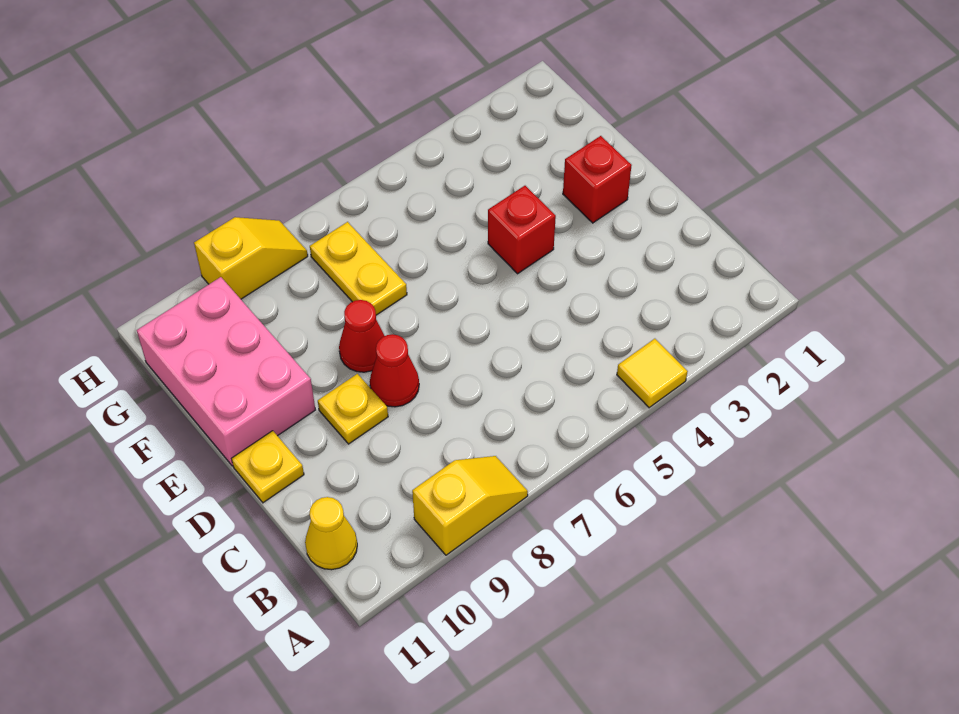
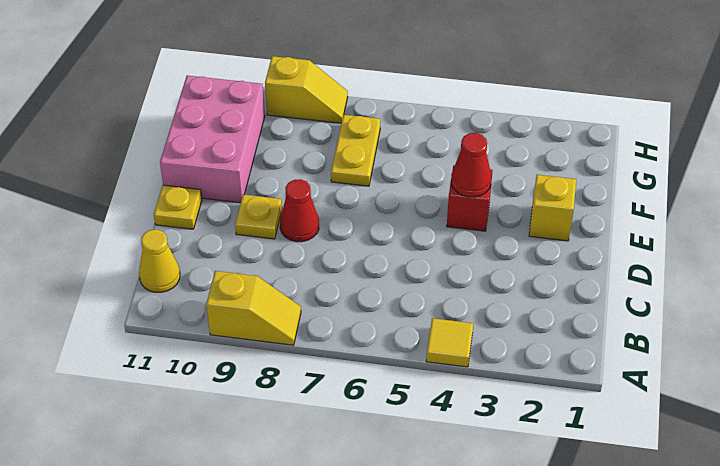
red 1x1 brick [563,136,632,223] -> yellow 1x1 brick [529,175,576,241]
red 1x1 cone [339,300,384,372] -> red 1x1 cone moved to [451,133,491,197]

